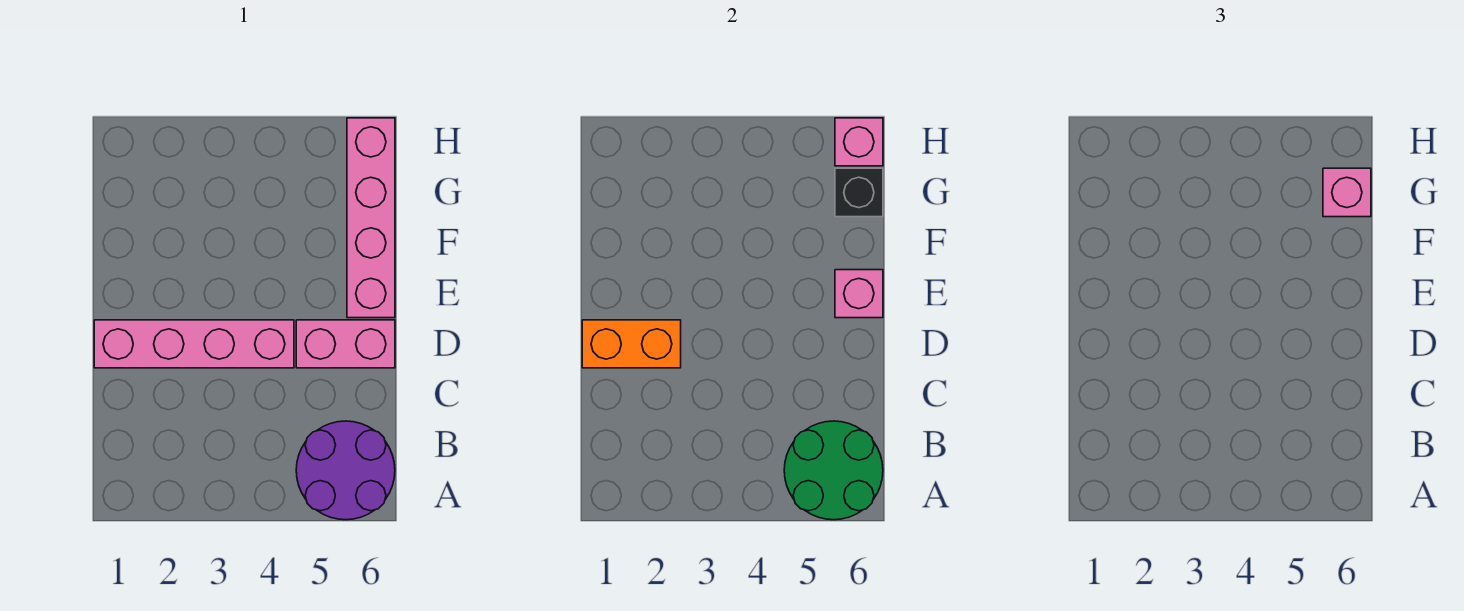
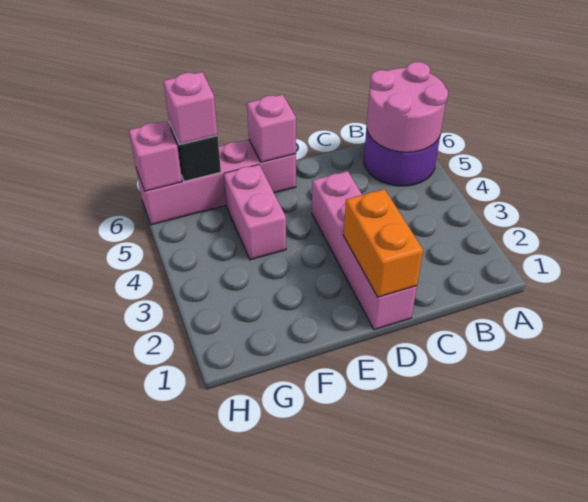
green 2x2 round brick [784,421,883,520] -> pink 2x2 round brick [367,62,448,152]
pink 1x2 brick [296,320,395,368] -> pink 1x2 brick moved to [223,165,286,260]

